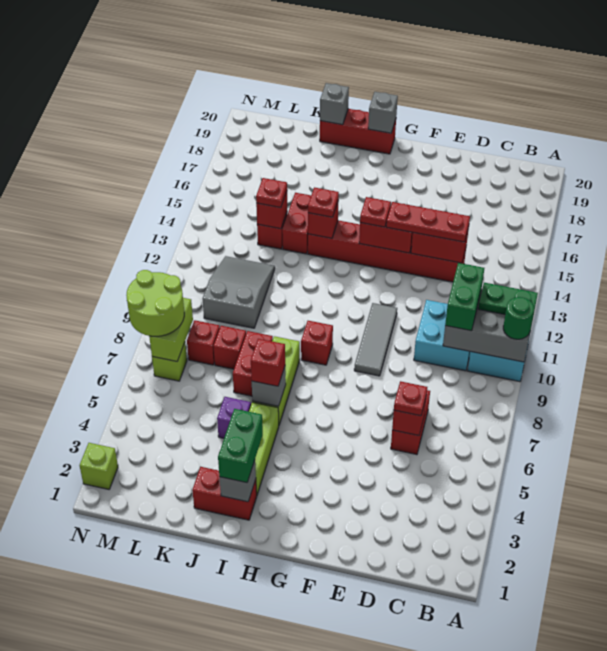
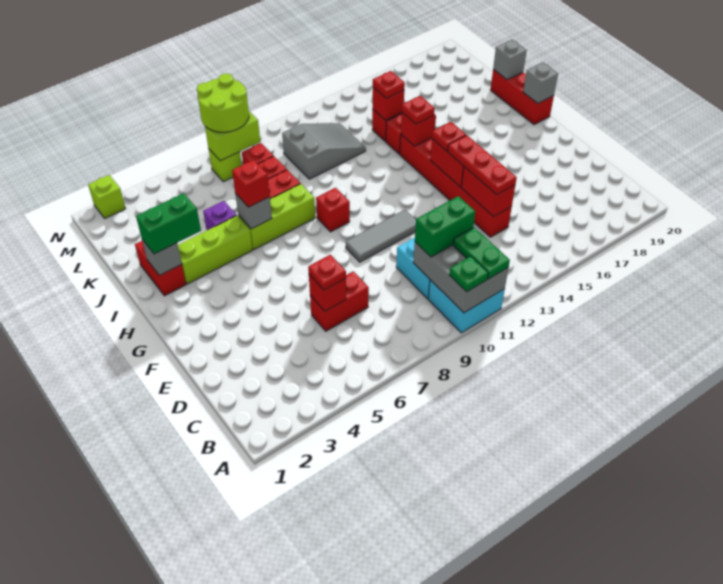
green 1x1 round brick [503,297,534,339] -> green 1x1 plate [449,256,488,292]

